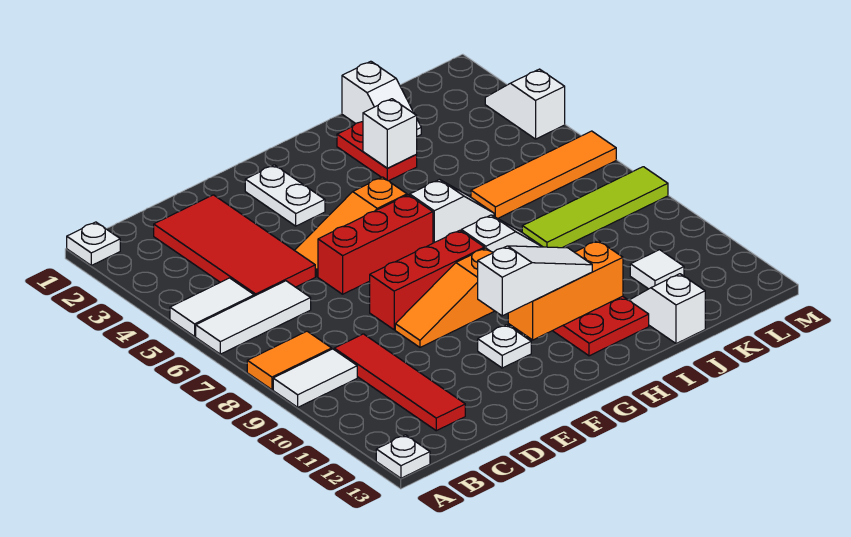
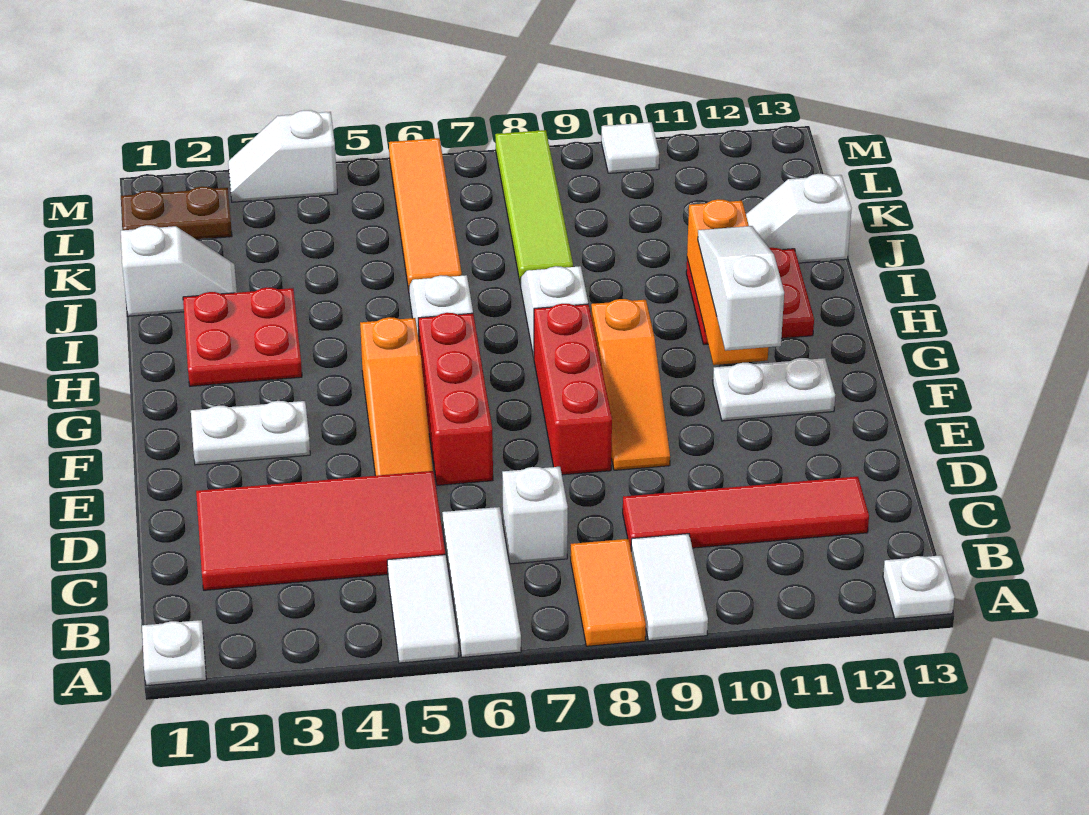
white 1x1 plate [478,325,531,368] -> white 1x2 plate [713,358,835,421]
red 1x2 plate [337,122,417,181] -> red 2x2 plate [183,287,302,386]
white 1x1 brick [363,99,417,168] -> white 1x1 brick moved to [502,467,568,564]
white 1x1 tile [630,250,684,289] -> white 1x1 tile moved to [601,122,659,173]
none -> brown 1x2 plate [121,186,232,239]

